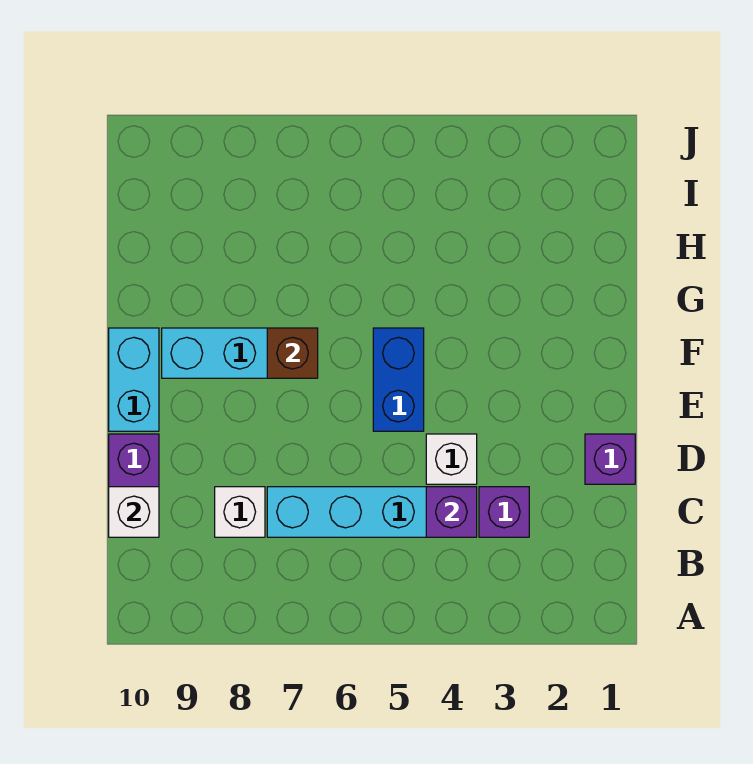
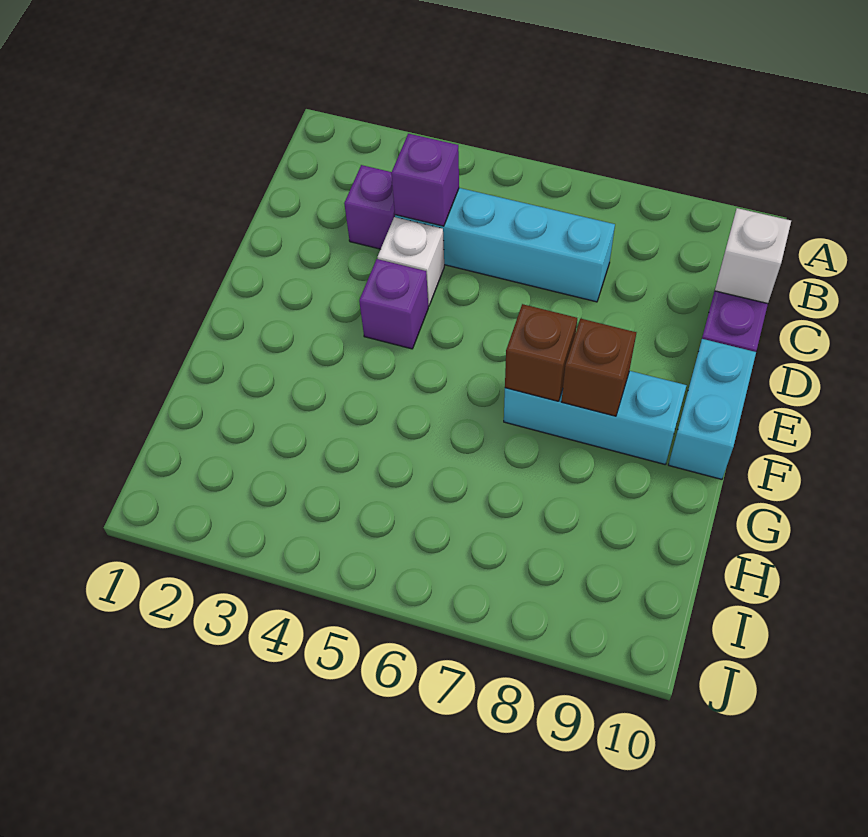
white 1x1 brick [215,487,265,537] -> none
purple 1x1 brick [585,434,635,484] -> purple 1x1 brick moved to [359,259,428,349]
blue 1x2 brick [373,328,424,431] -> none
none -> brown 1x1 brick [561,319,636,416]

